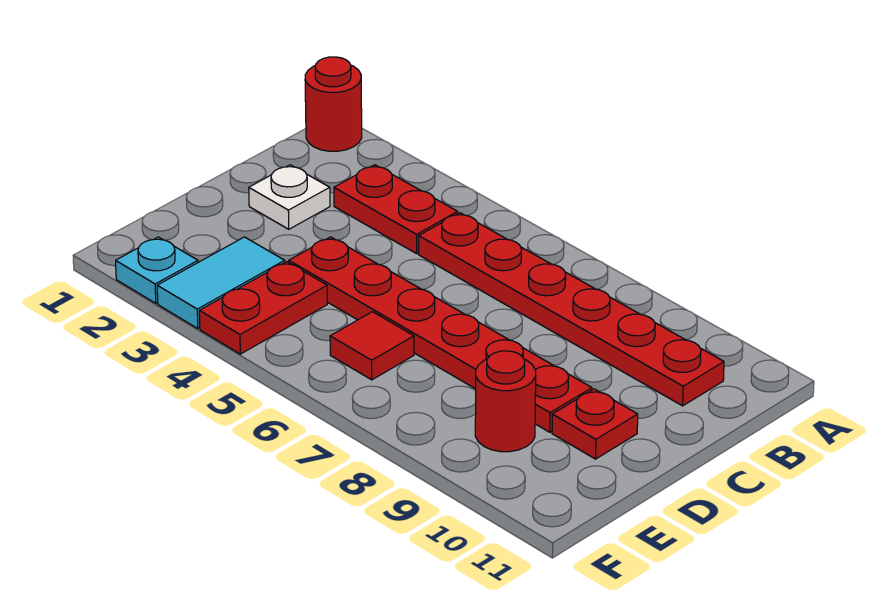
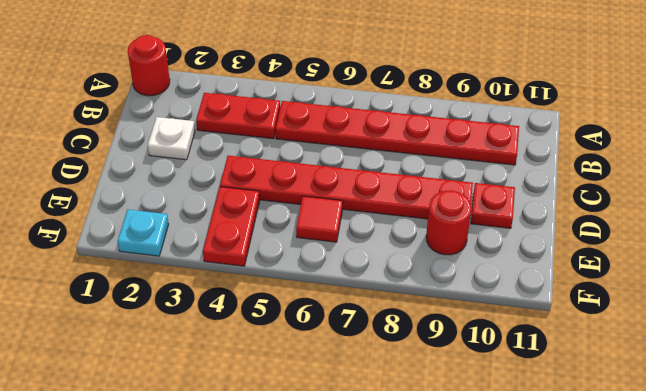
cyan 1x2 tile [157,237,285,329] -> none

